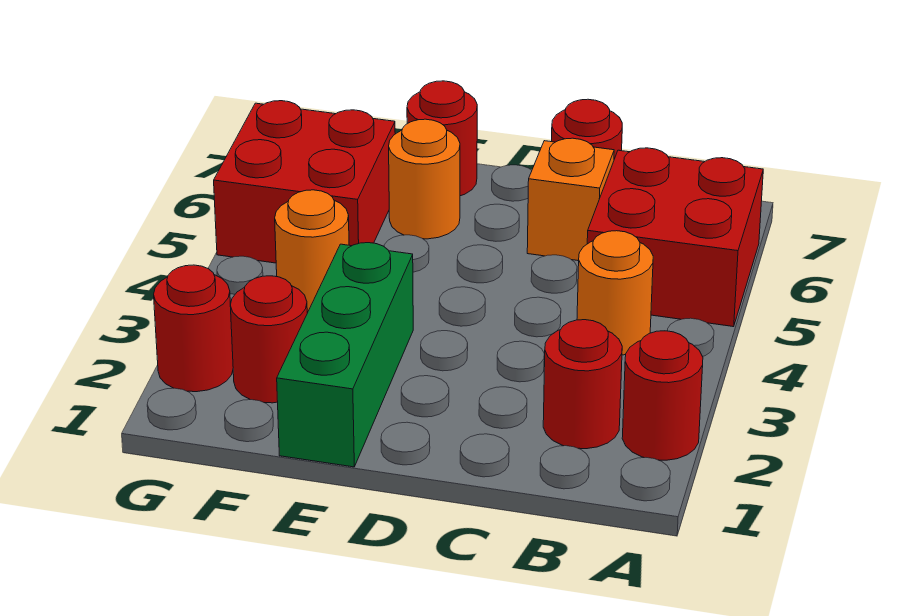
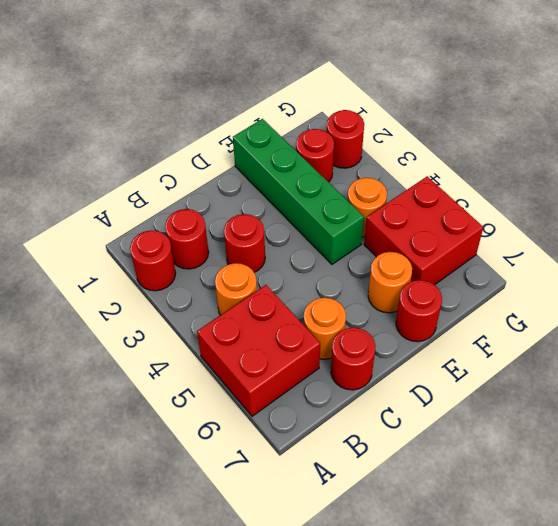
none -> red 1x1 round brick [224,214,265,272]
orange 1x1 brick [527,138,614,261] -> orange 1x1 round brick [304,298,346,359]
green 1x3 brick [277,243,413,467] -> green 1x4 brick [233,119,364,264]

